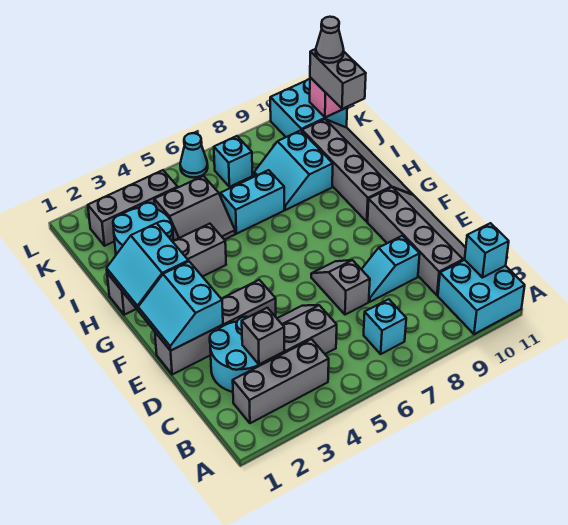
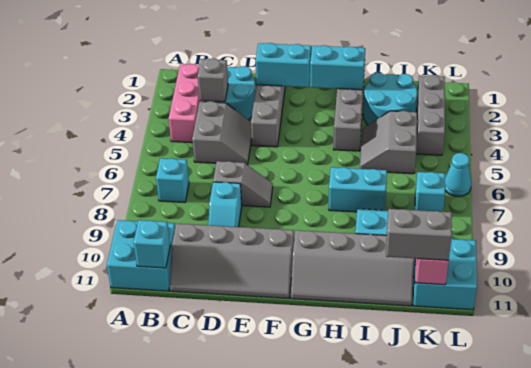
grey 1x3 brick [233,339,329,423] -> pink 1x3 brick [169,64,204,143]
cyan 1x2 slope [361,236,420,302] -> cyan 1x2 slope turned to [208,182,242,227]
cyan 1x2 brick [220,170,284,234] -> cyan 1x2 brick turned to [329,167,387,212]
grey 1x1 cone [316,17,344,63] -> none

